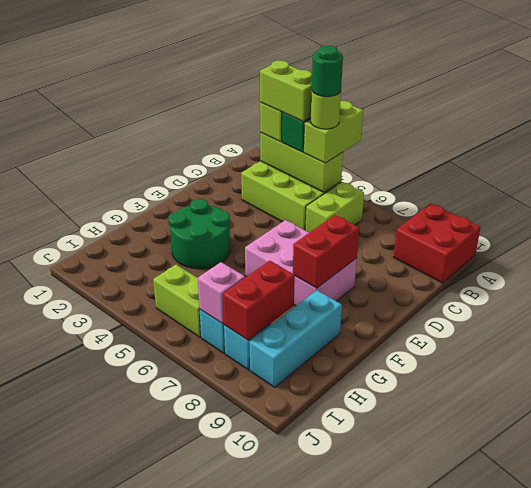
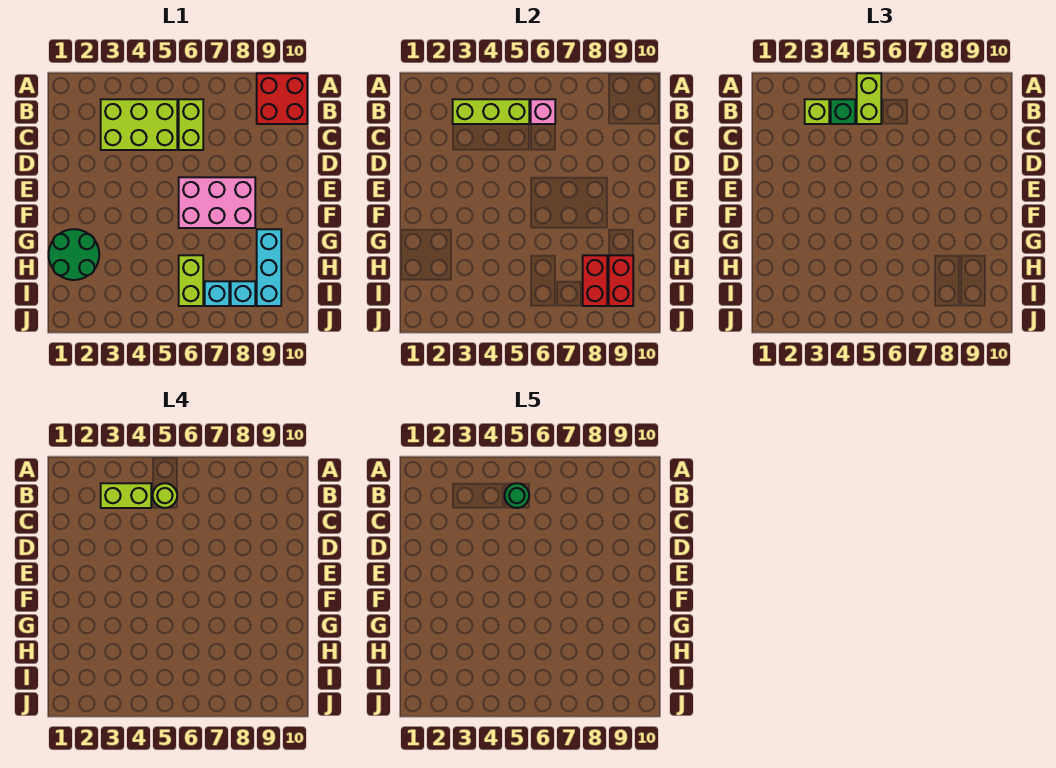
red 1x2 brick [293,215,359,288] -> red 1x2 brick moved to [609,255,633,306]
green 2x2 round brick [169,199,230,269] -> green 2x2 round brick moved to [49,229,99,280]
lime 1x2 brick [153,265,201,337] -> lime 1x2 brick turned to [179,255,203,306]
pink 1x1 brick [198,262,245,324] -> pink 1x1 brick moved to [531,99,555,124]

